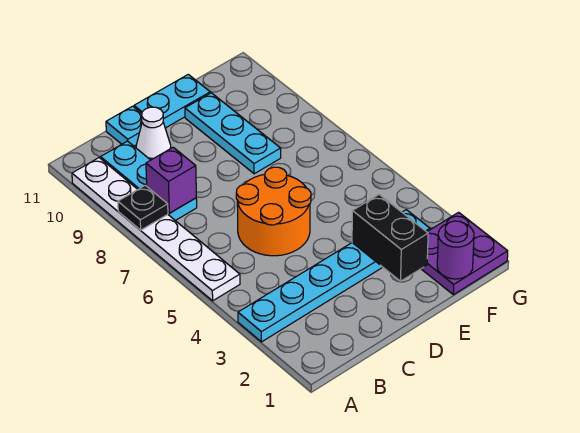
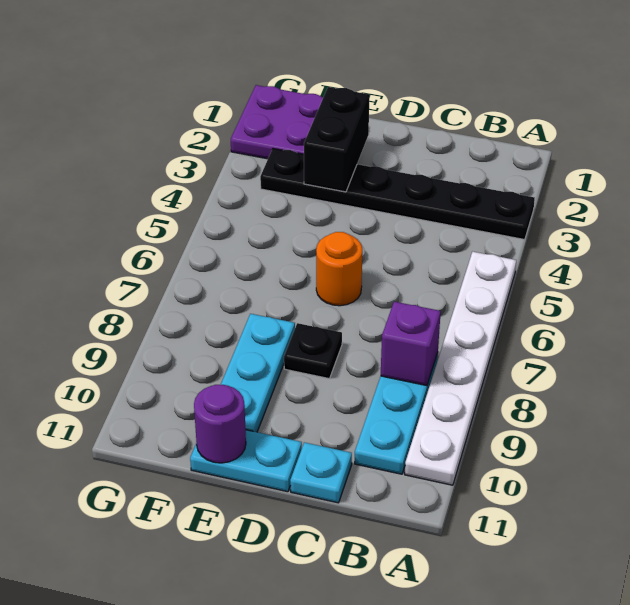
cyan 1x6 plate [238,210,430,342] -> black 1x6 plate [260,149,535,240]
black 1x1 plate [118,185,168,230] -> black 1x1 plate moved to [284,323,342,378]
orange 2x2 round brick [236,167,311,256] -> orange 1x1 round brick [316,232,362,306]
white 1x1 cone [136,107,171,160] -> none
purple 1x1 round brick [437,221,474,279] -> purple 1x1 round brick moved to [194,385,246,463]

